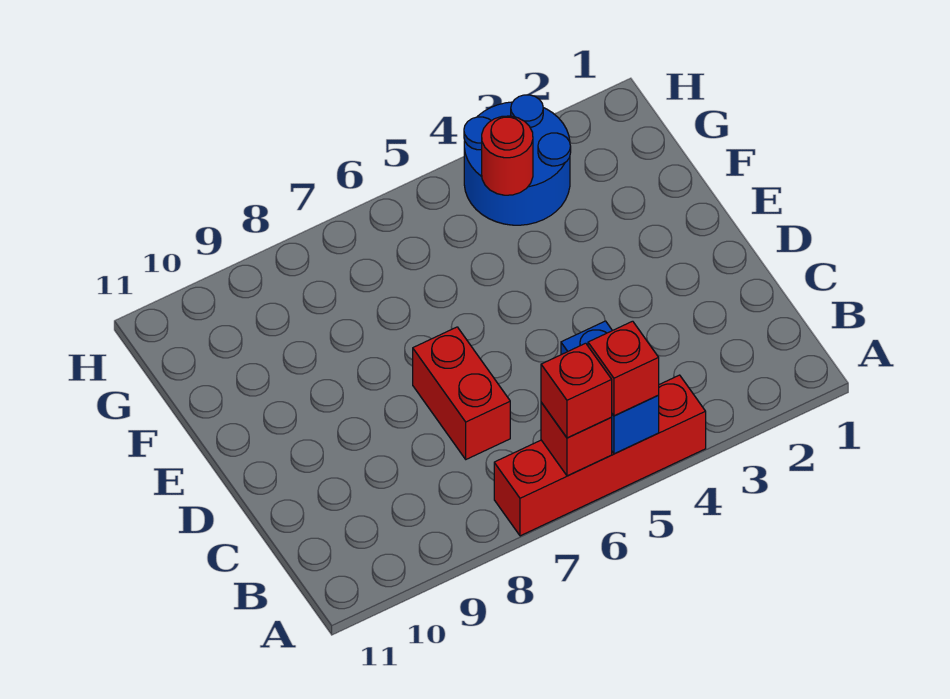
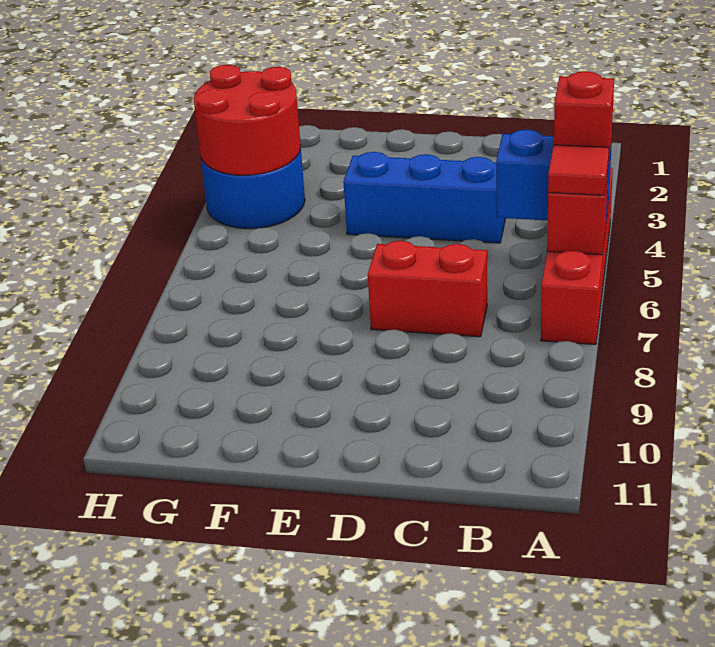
red 1x1 brick [541,343,612,438] -> red 1x1 tile [548,145,609,195]
none -> blue 1x3 brick [343,152,506,243]
red 1x1 round brick [482,116,533,195] -> red 2x2 round brick [194,65,301,175]

